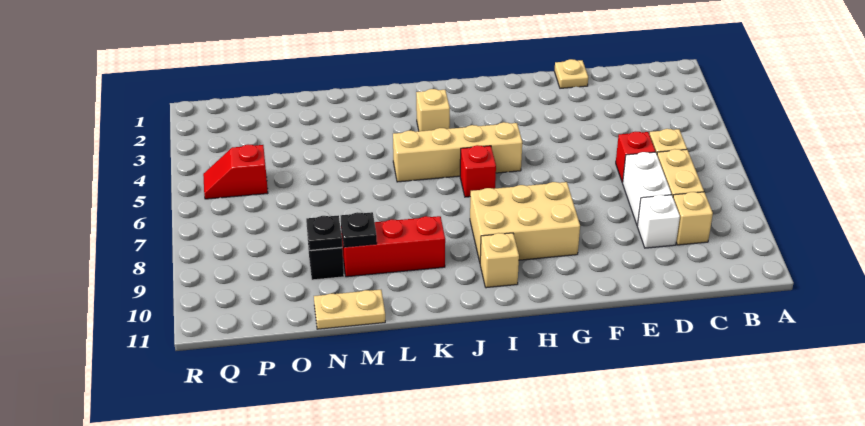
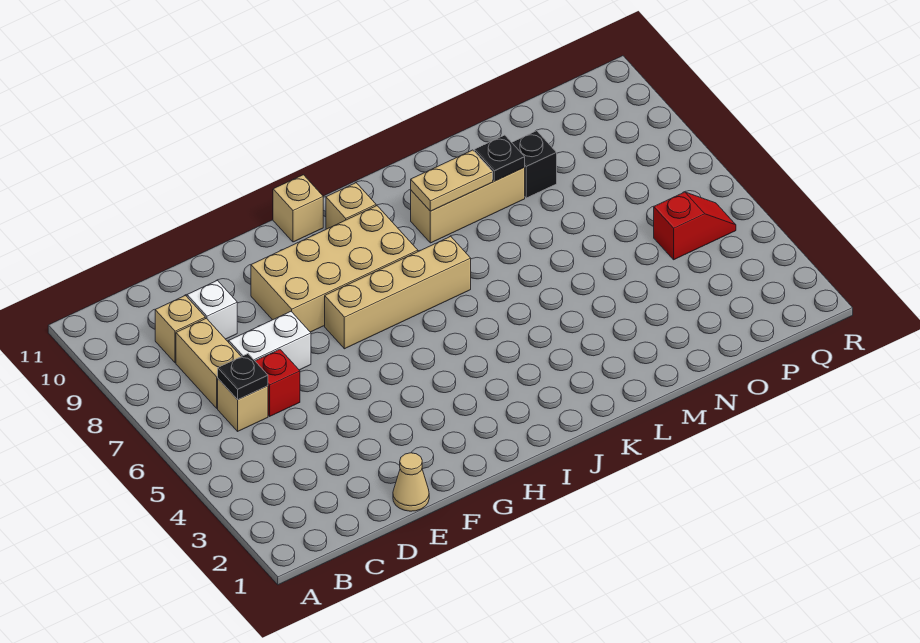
white 1x2 brick [623,152,671,226] -> white 1x2 brick turned to [229,312,311,370]
tan 1x1 plate [554,59,588,88] -> tan 1x1 cone [393,453,429,511]
tan 2x3 brick [470,182,580,262] -> tan 2x4 brick [251,206,418,332]
tan 1x4 brick [393,122,522,182] -> tan 1x4 brick moved to [325,236,471,349]
red 1x1 brick [460,145,496,197] -> none
tan 1x1 brick [416,89,450,131] -> tan 1x1 brick moved to [273,175,323,242]
red 1x3 brick [341,216,445,277] -> tan 1x3 brick [411,168,525,243]
tan 1x2 plate [314,290,385,329] -> tan 1x2 plate moved to [411,150,493,211]
black 1x1 plate [306,215,342,250] -> black 1x1 plate moved to [218,354,268,400]

